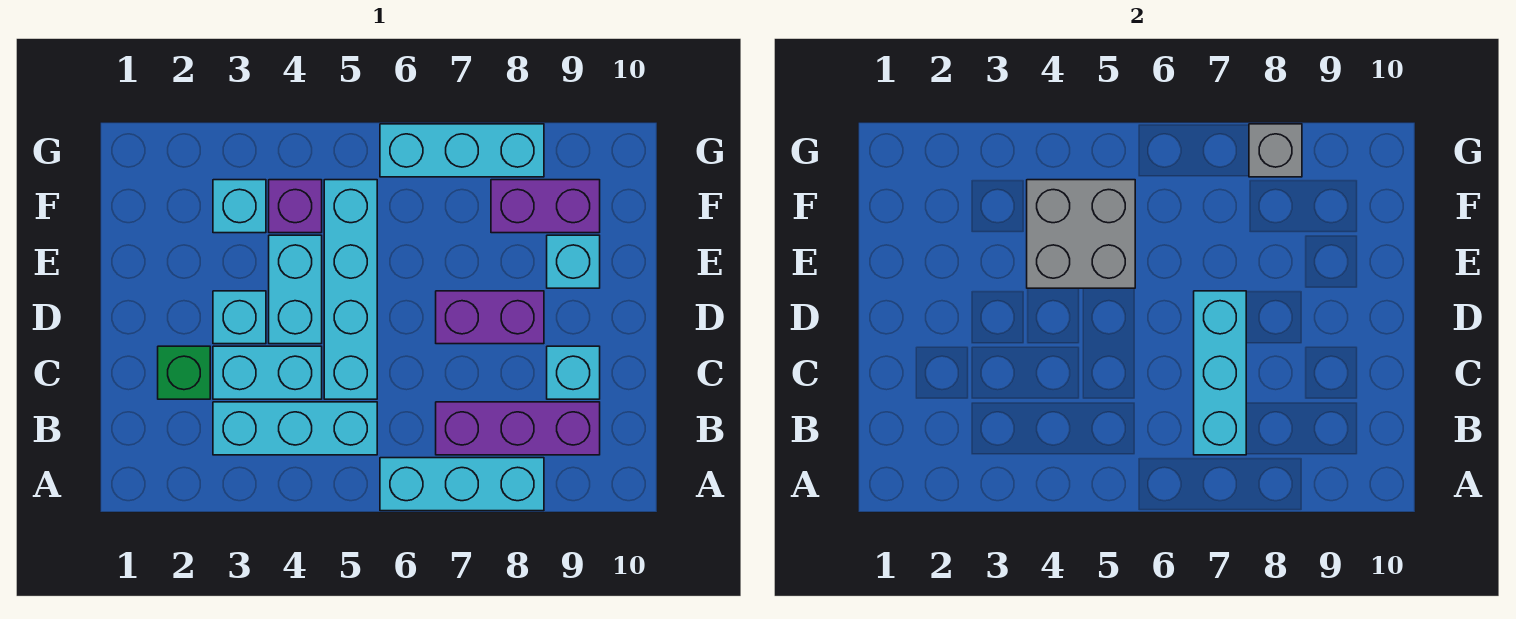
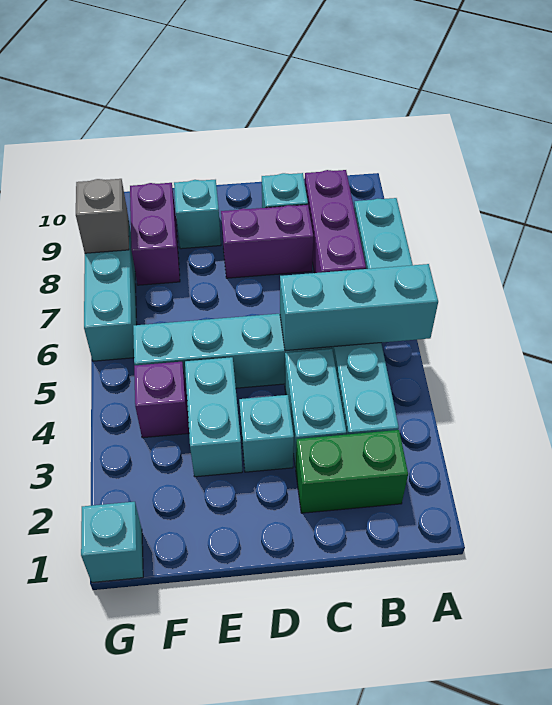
cyan 1x3 brick [1194,291,1246,455] -> cyan 1x3 brick moved to [280,264,438,351]
green 1x1 brick [158,346,210,399] -> green 1x2 brick [296,430,408,513]
cyan 1x2 brick [269,235,322,344] -> cyan 1x2 brick turned to [185,357,242,477]
purple 1x2 brick [436,291,544,344] -> purple 1x2 brick turned to [221,205,313,278]
grey 2x2 brick [1027,180,1135,288] -> none
cyan 1x1 brick [213,180,266,233] -> cyan 1x1 brick moved to [81,502,143,582]

